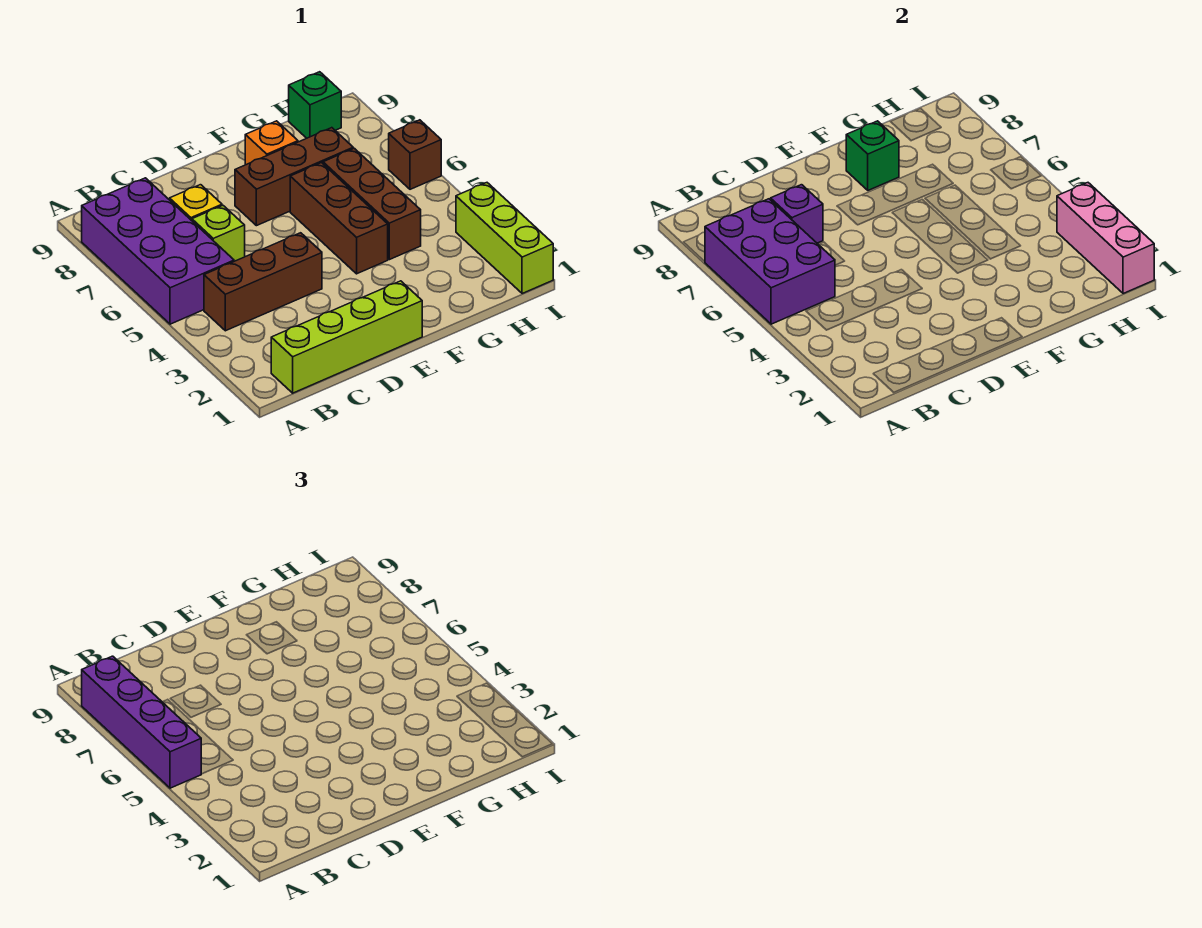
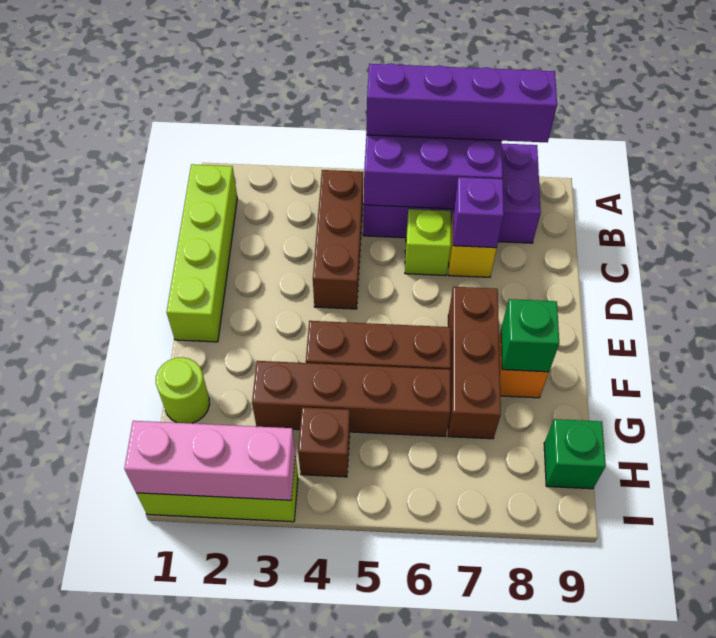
none -> lime 1x1 round brick [156,357,210,423]
brown 1x3 brick [323,148,421,260] -> brown 1x4 brick [252,361,451,436]
brown 1x1 brick [389,120,441,189] -> brown 1x1 brick moved to [298,407,350,477]

